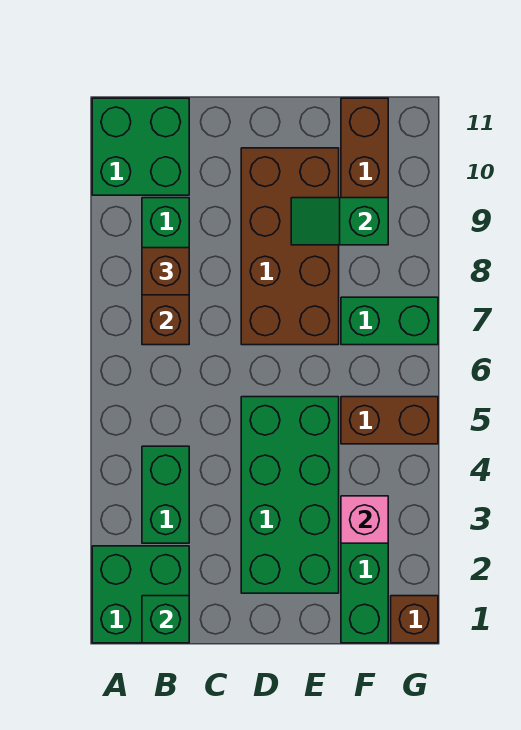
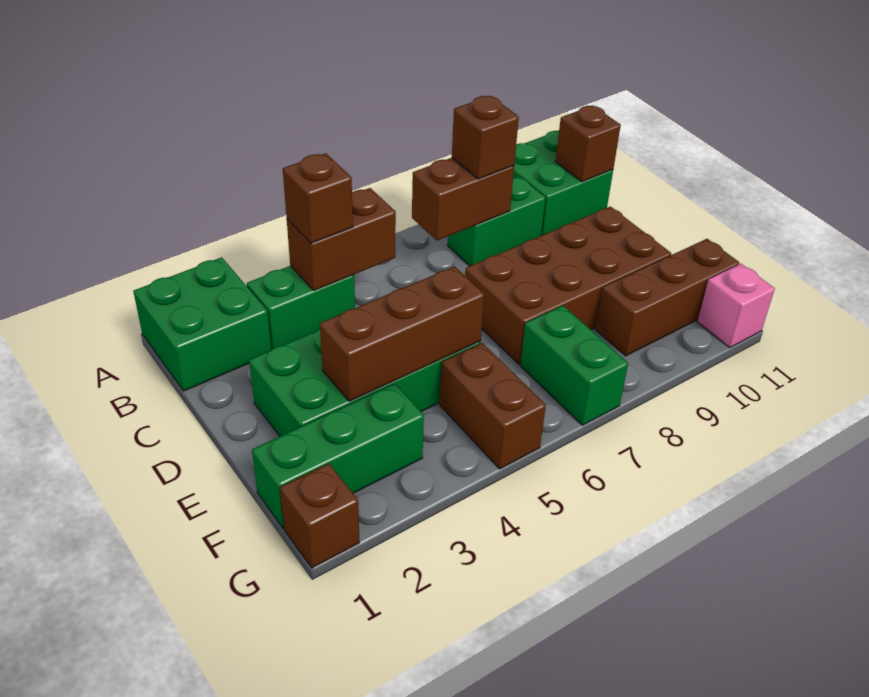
green 1x1 brick [142,596,189,643] -> none
none -> brown 1x2 brick [287,188,396,290]
none -> brown 1x1 brick [283,153,353,243]
none -> brown 1x1 brick [555,106,621,182]
none -> brown 1x3 brick [320,266,484,401]
green 1x2 slope [291,198,388,245] -> none
pink 1x1 brick [341,496,388,543] -> pink 1x1 brick moved to [698,264,775,348]

